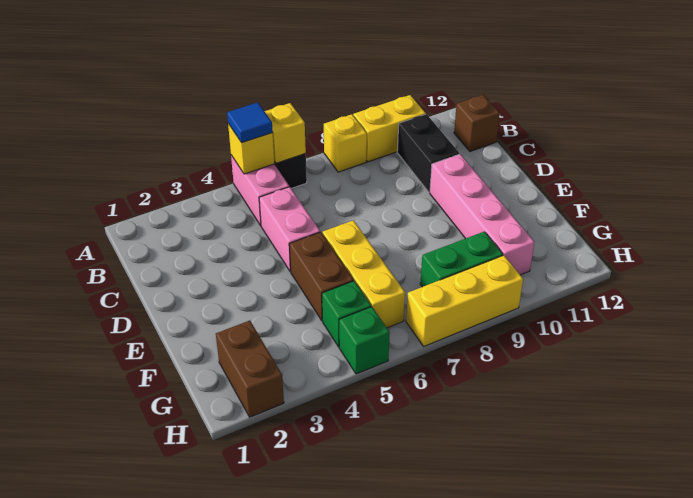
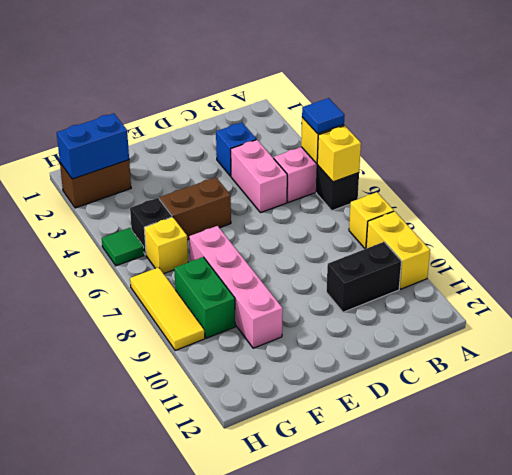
brown 1x1 brick [454,95,500,151] -> none
none -> blue 1x1 brick [216,122,256,176]
pink 1x2 brick [259,187,320,272] -> pink 1x2 brick turned to [231,139,287,213]
pink 1x4 brick [430,154,534,275] -> pink 1x4 brick turned to [189,226,283,348]
yellow 1x3 brick [322,220,405,328] -> yellow 1x1 brick [144,217,188,274]
none -> blue 1x2 brick [57,113,129,179]
green 1x1 brick [322,281,371,347] -> black 1x1 brick [130,198,172,255]
green 1x1 brick [339,307,390,374] -> green 1x1 tile [102,228,144,266]
yellow 1x3 brick [406,255,523,346] -> yellow 1x3 tile [130,267,205,351]

